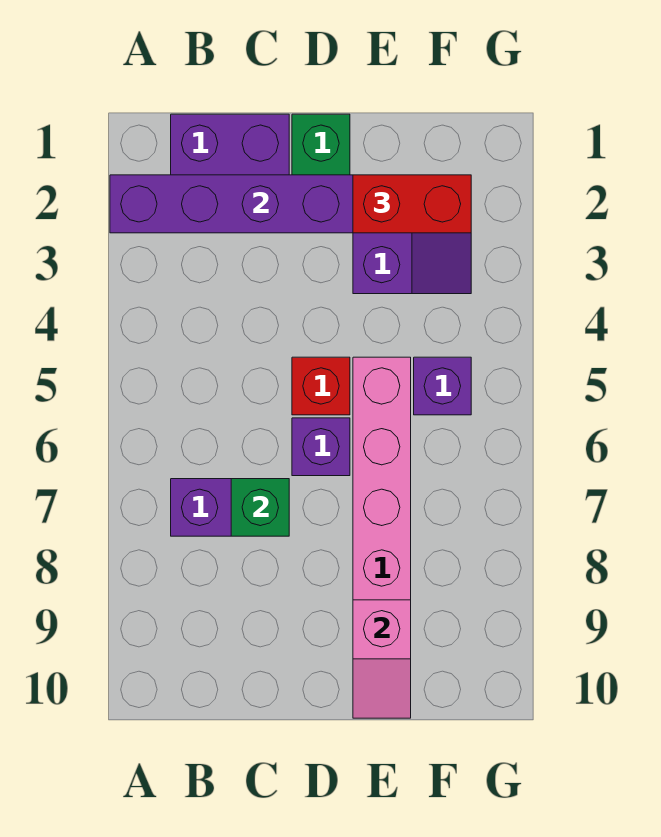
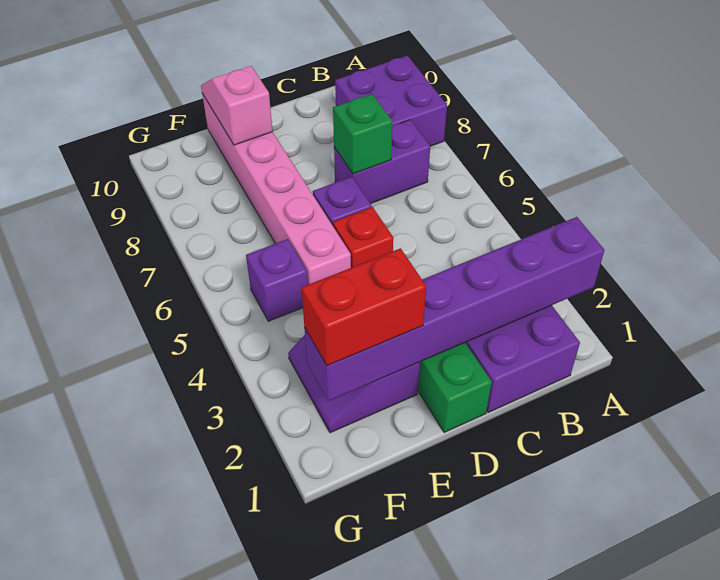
none -> purple 2x2 brick [335,56,447,146]

